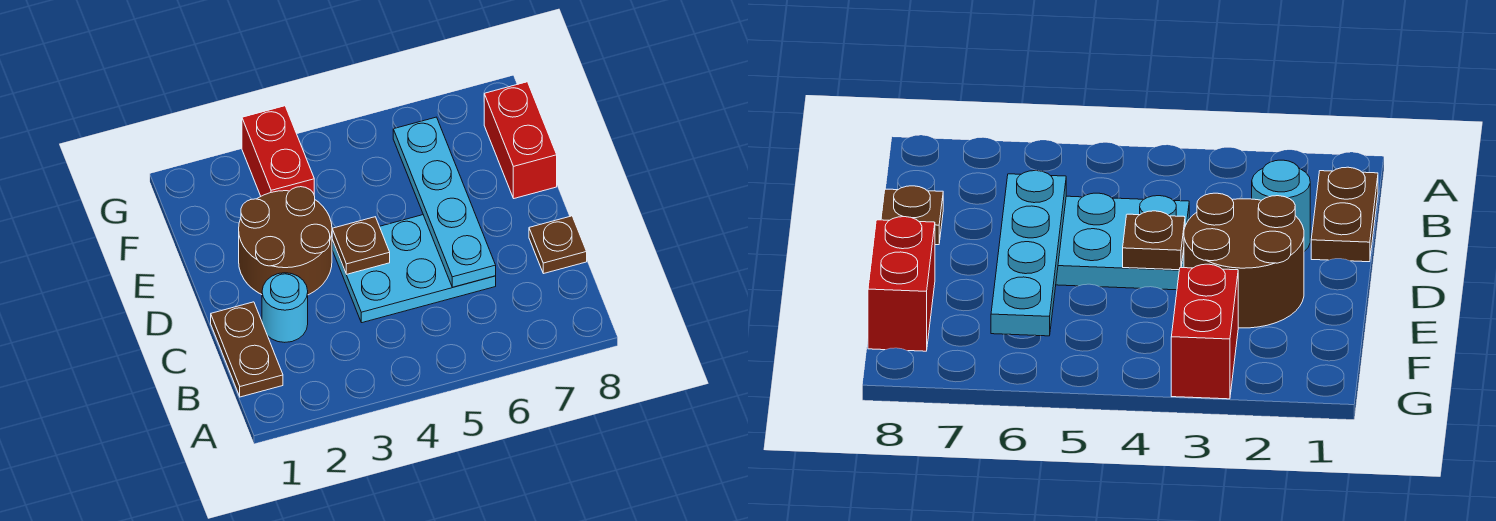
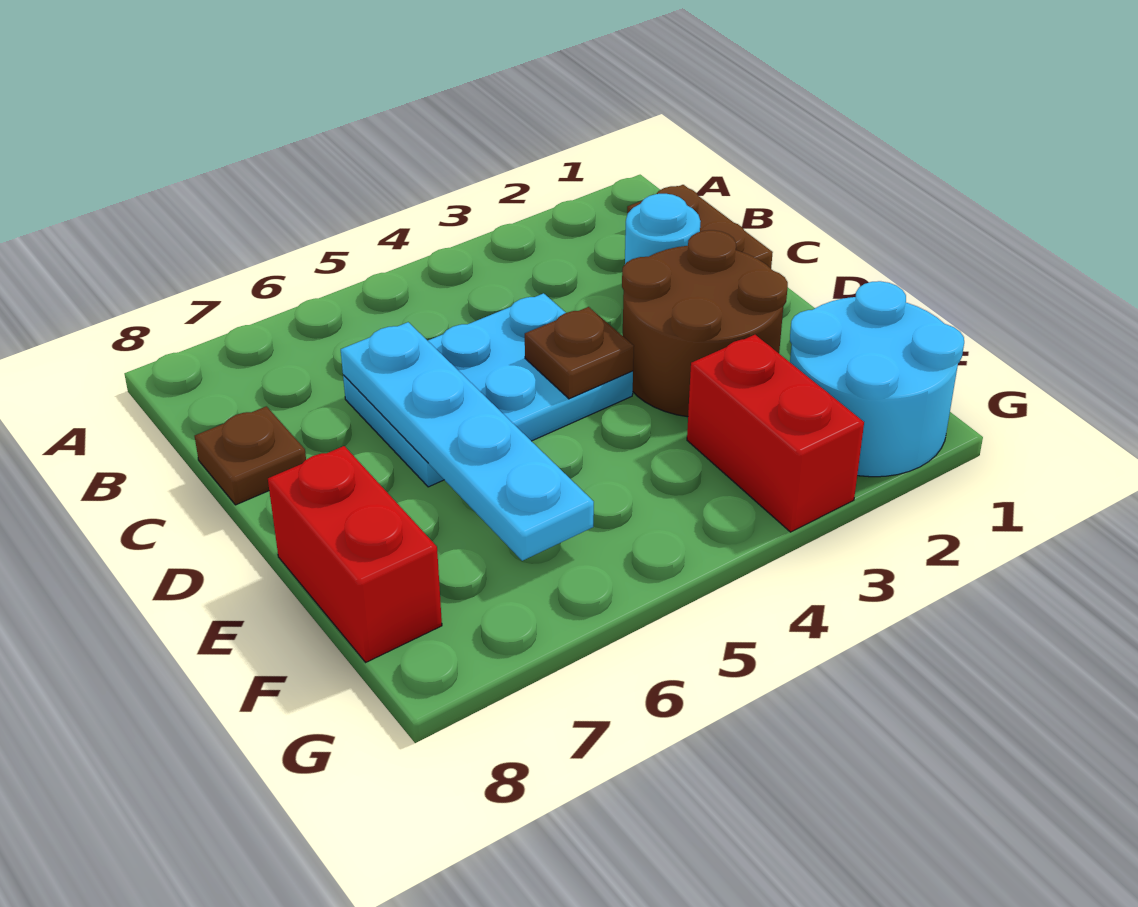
none -> cyan 2x2 round brick [790,281,964,477]

